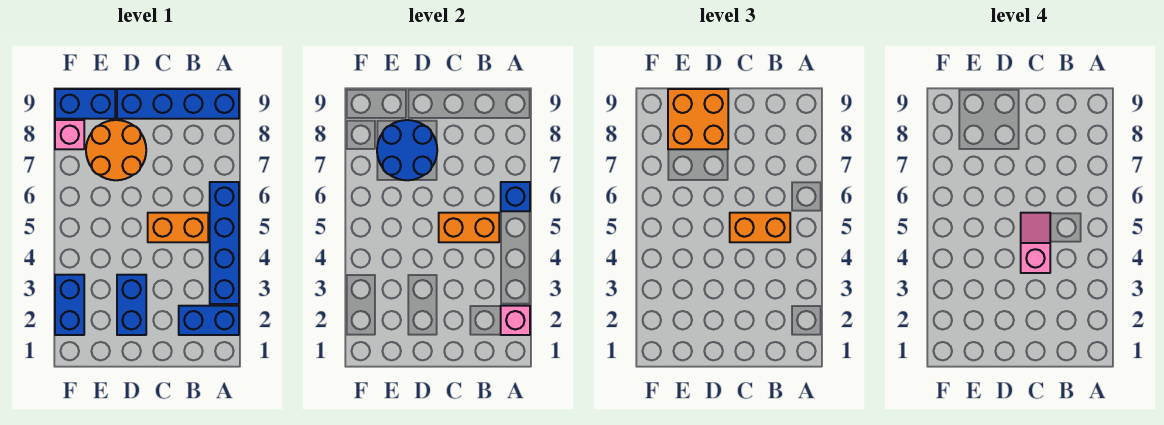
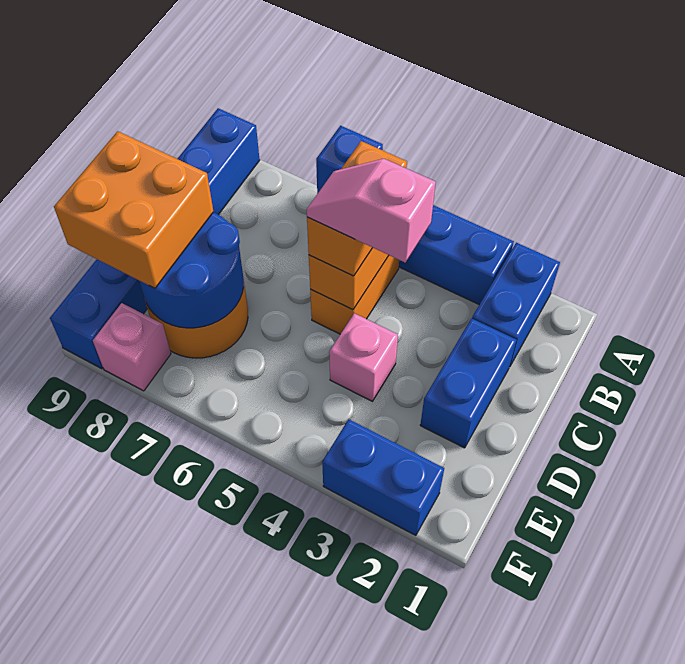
pink 1x1 brick [501,306,530,335] -> pink 1x1 brick moved to [329,313,398,401]
blue 1x2 brick [117,275,146,335] -> blue 1x2 brick turned to [420,318,516,448]

